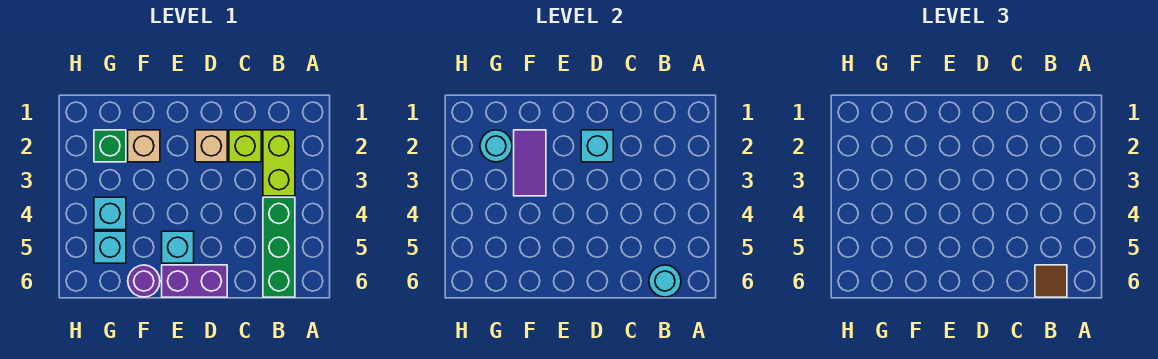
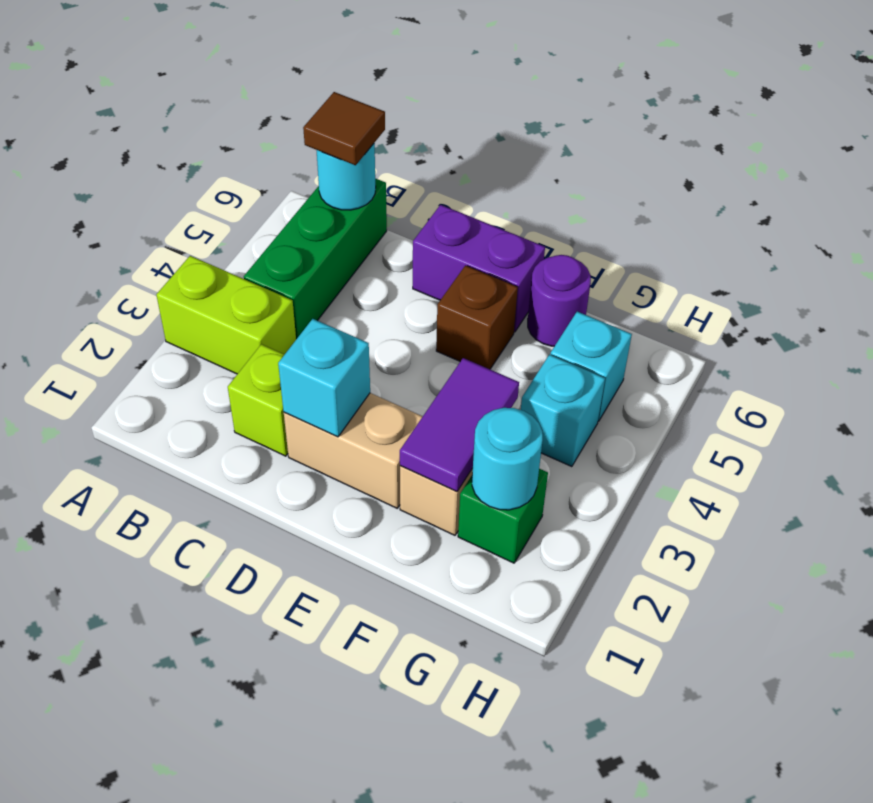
lime 1x2 brick [263,130,295,196] -> lime 1x2 brick turned to [157,256,296,374]
tan 1x1 brick [195,130,227,162] -> tan 1x2 brick [284,393,423,508]
cyan 1x1 brick [162,231,194,263] -> brown 1x1 brick [436,265,518,369]

